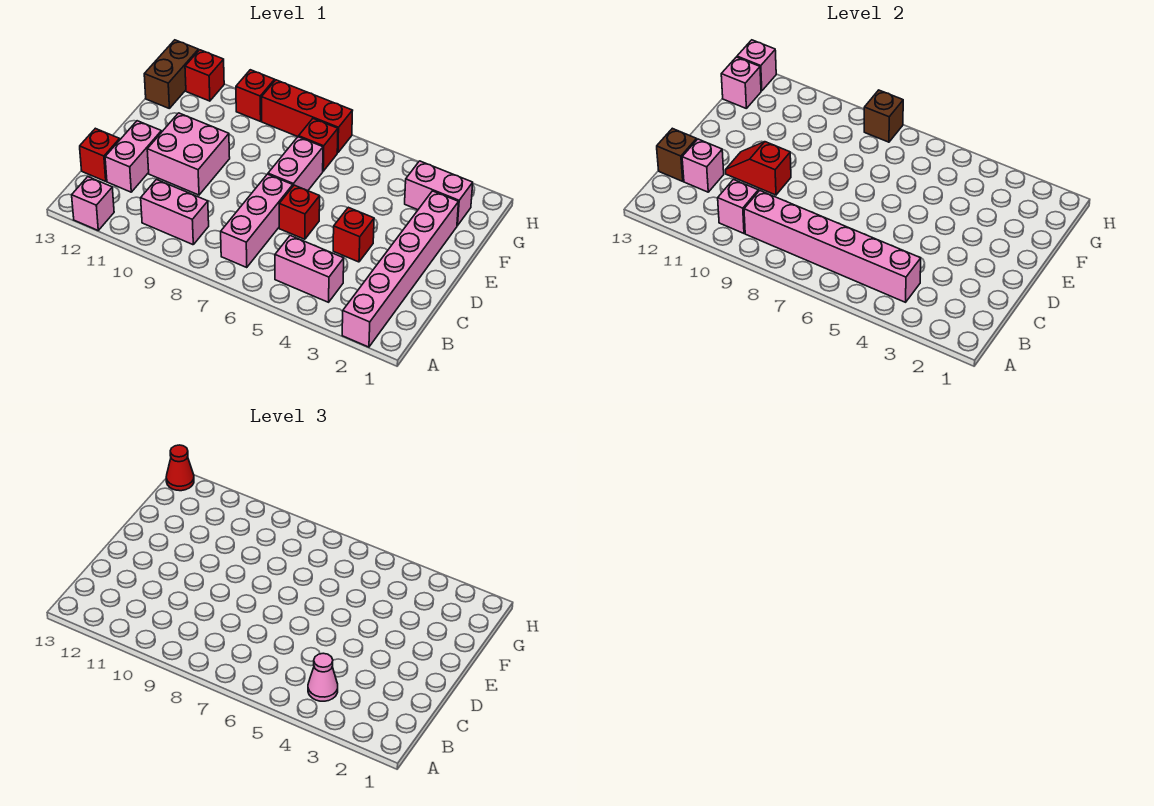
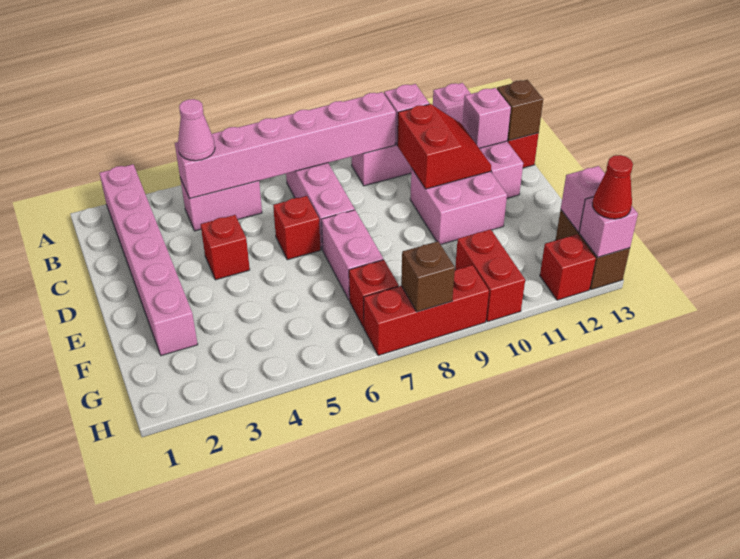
red 1x2 slope [726,142,791,195] -> red 2x2 slope [397,104,491,189]
pink 1x2 brick [405,161,473,226] -> none
red 1x1 brick [236,70,275,121] -> red 1x2 brick [455,229,525,322]

